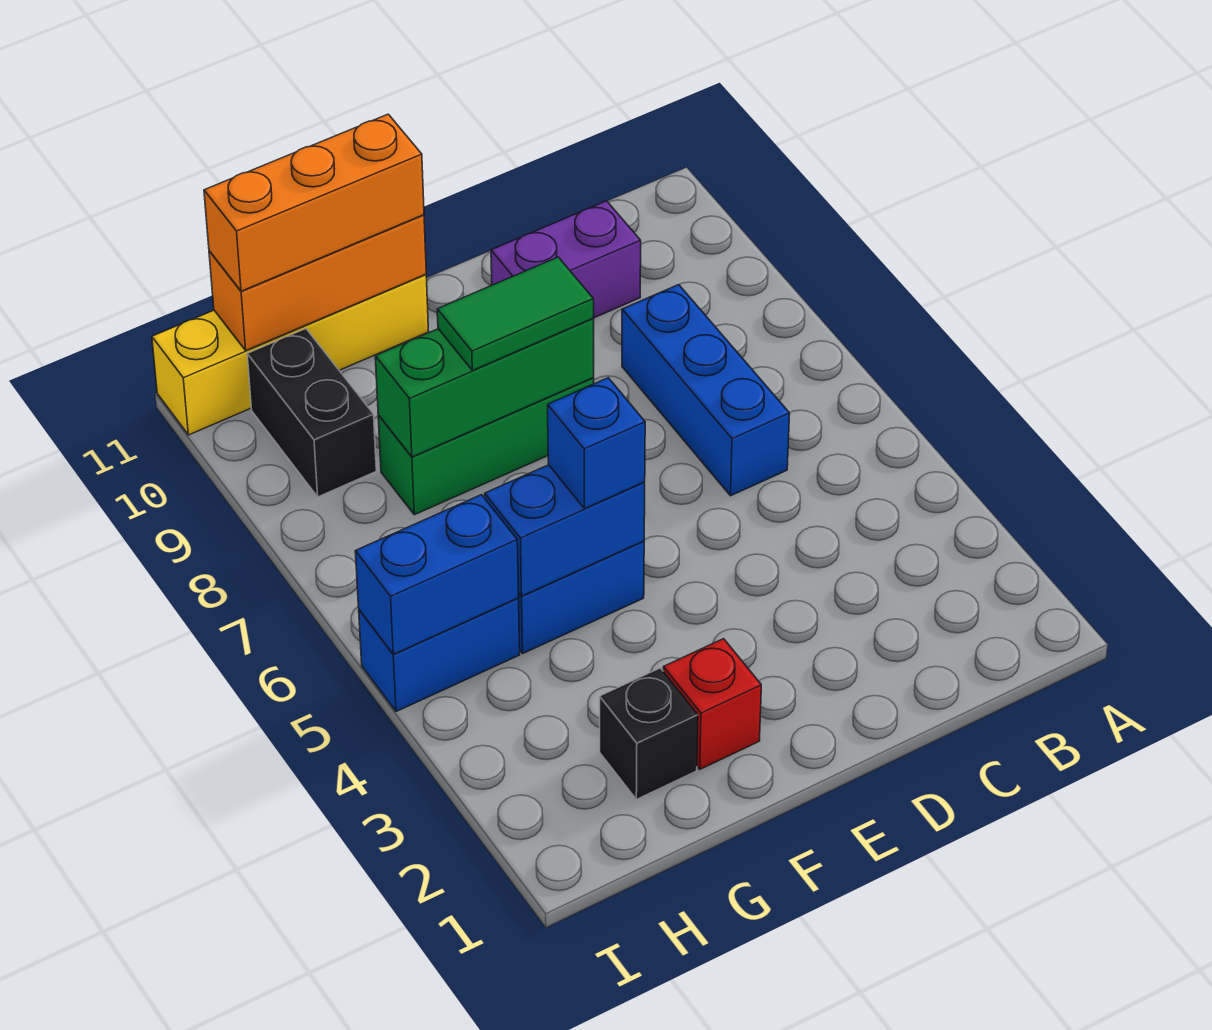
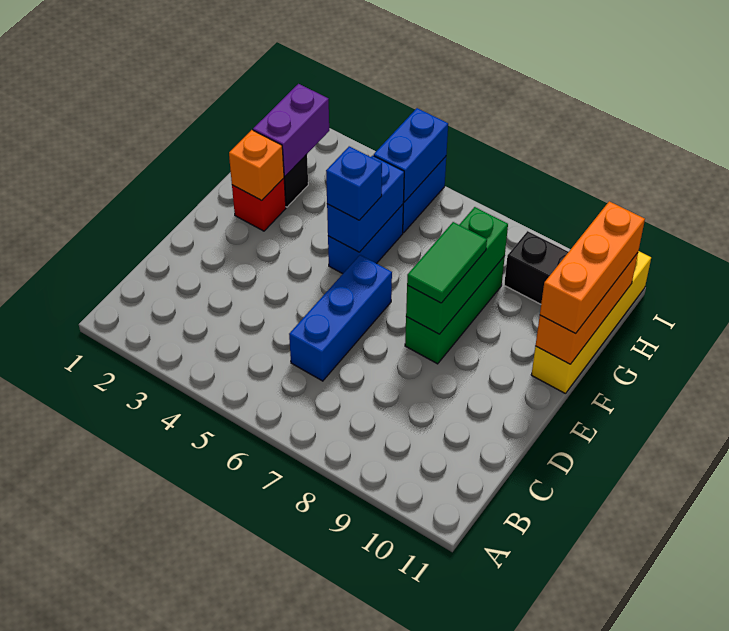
blue 1x3 brick [622,285,790,496] -> blue 1x3 brick turned to [289,255,392,381]
purple 1x2 brick [491,201,641,318] -> purple 1x2 brick moved to [253,84,329,176]
none -> orange 1x1 brick [229,130,284,200]

